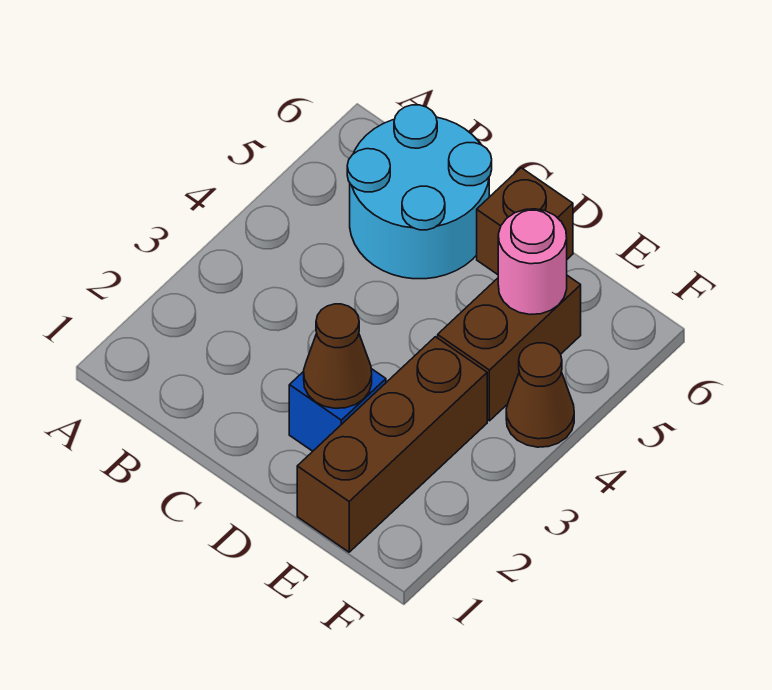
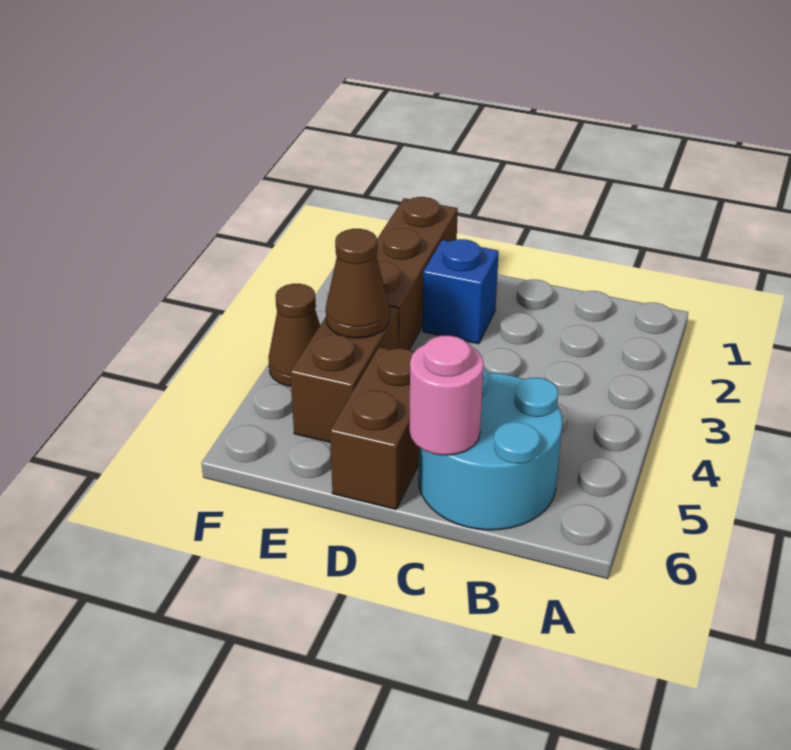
brown 1x1 cone [304,304,372,408] -> brown 1x1 cone moved to [326,229,390,338]
brown 1x1 brick [477,168,573,275] -> brown 1x2 brick [330,347,419,509]
pink 1x1 round brick [498,209,567,314] -> pink 1x1 round brick moved to [409,336,484,455]

